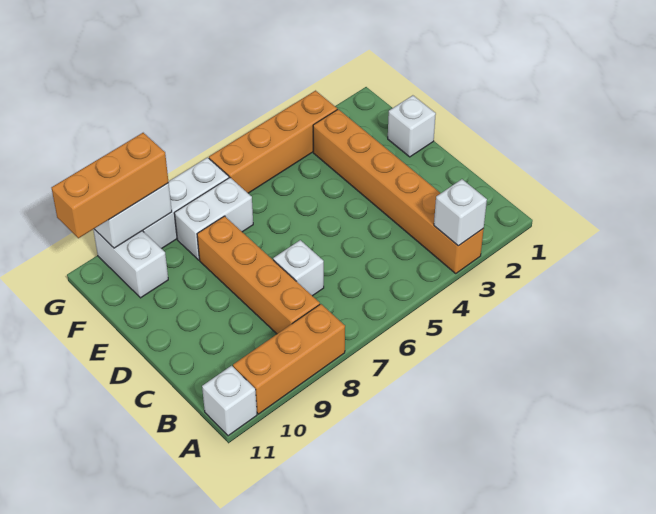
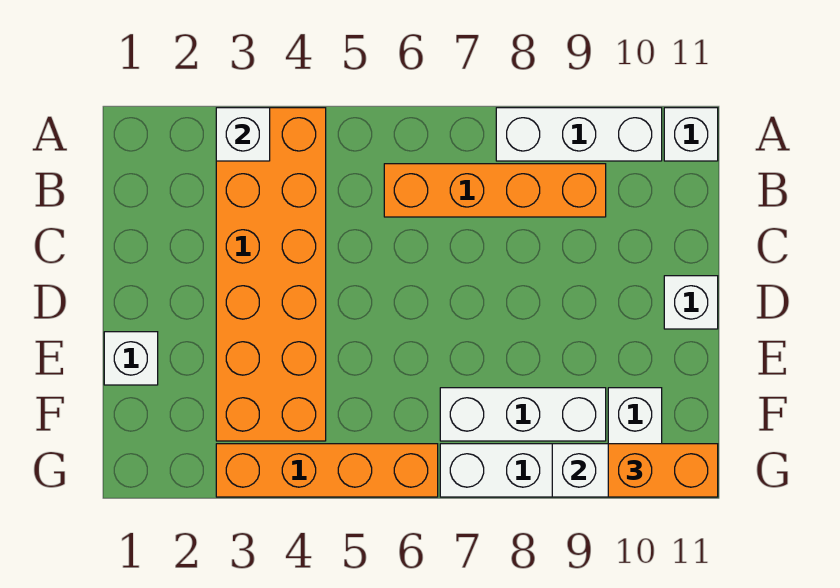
orange 1x6 brick [313,109,484,273] -> orange 2x6 brick [216,108,326,441]
orange 1x3 brick [233,304,345,414] -> white 1x3 brick [496,108,662,161]
orange 1x4 brick [197,216,320,334] -> orange 1x4 brick turned to [384,164,606,217]
white 1x1 brick [273,240,324,296] -> white 1x1 brick moved to [664,276,718,329]
white 1x2 brick [174,178,253,260] -> white 1x3 brick [440,388,606,441]
orange 1x3 brick [51,133,169,238] -> orange 1x2 brick [608,444,718,497]

